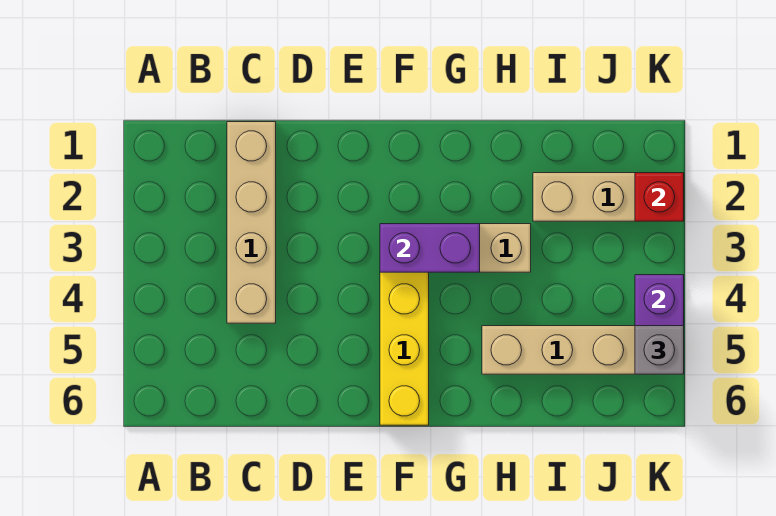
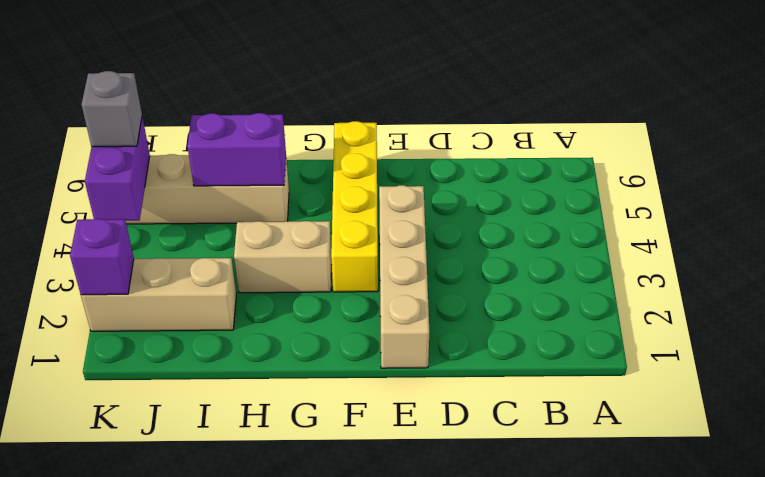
tan 1x4 brick [227,122,276,323] -> tan 1x4 brick moved to [379,185,429,368]
purple 1x2 brick [380,224,480,272] -> purple 1x2 brick moved to [187,113,286,186]
red 1x1 brick [635,173,684,221] -> purple 1x1 brick [70,219,134,295]

